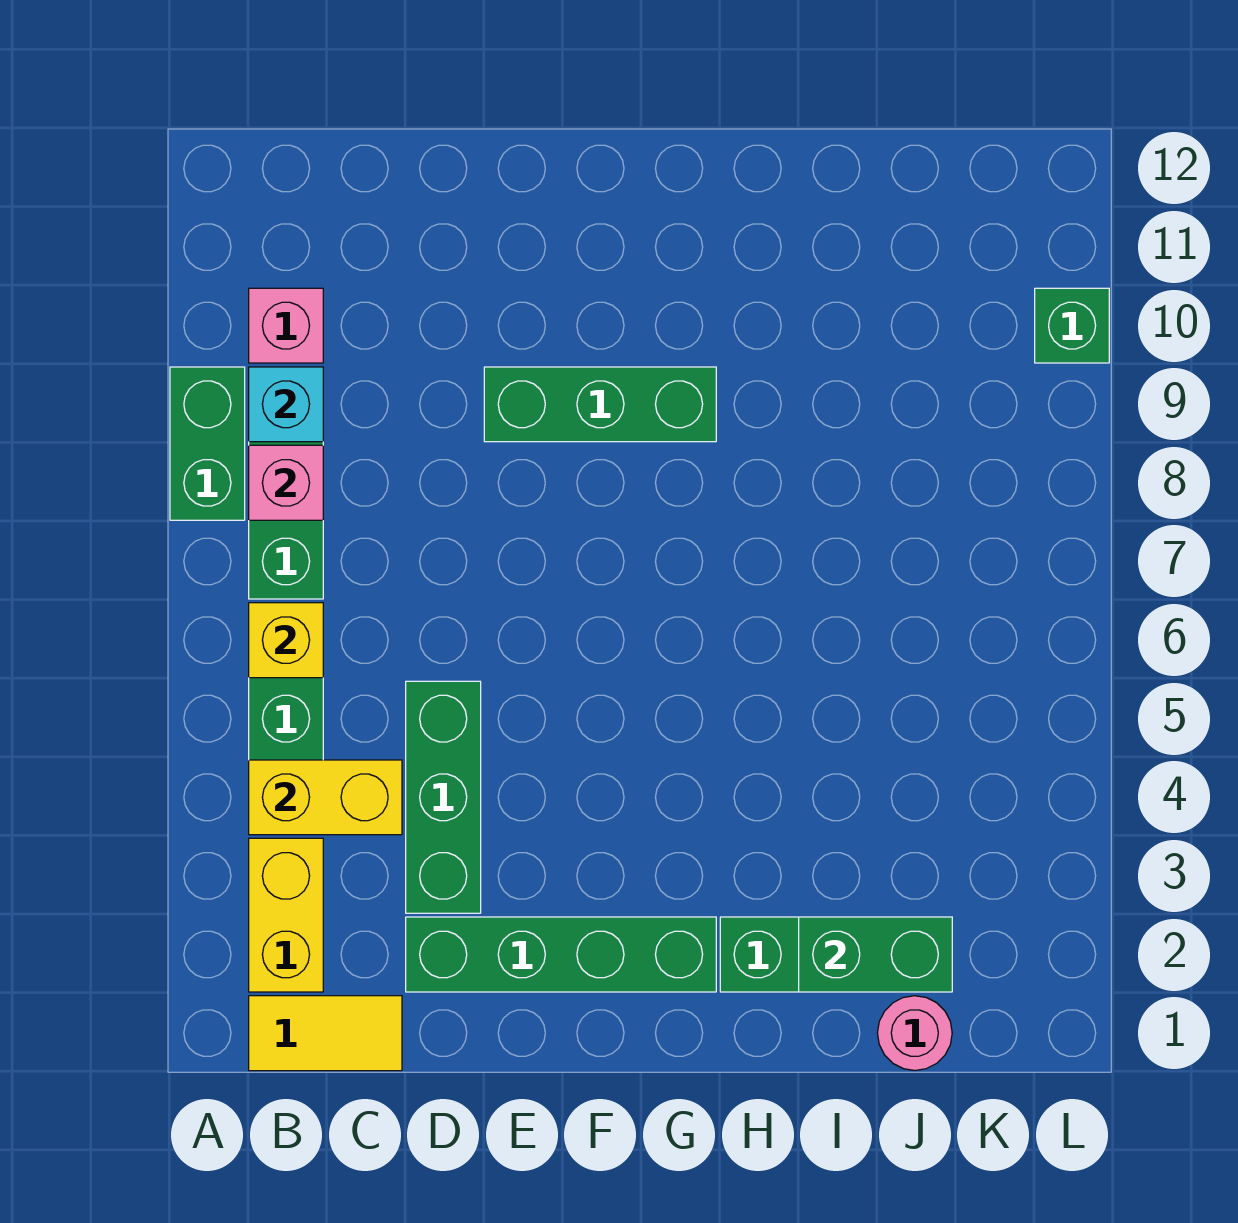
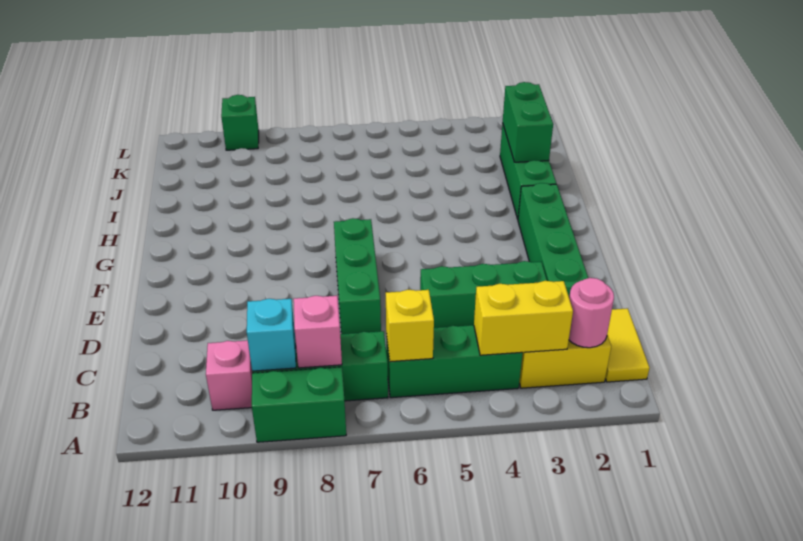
yellow 1x2 brick [249,760,402,835] -> yellow 1x2 brick turned to [474,281,573,355]
green 1x3 brick [484,367,716,442] -> green 1x3 brick moved to [334,218,381,334]
pink 1x1 round brick [877,996,952,1070] -> pink 1x1 round brick moved to [569,278,614,348]

